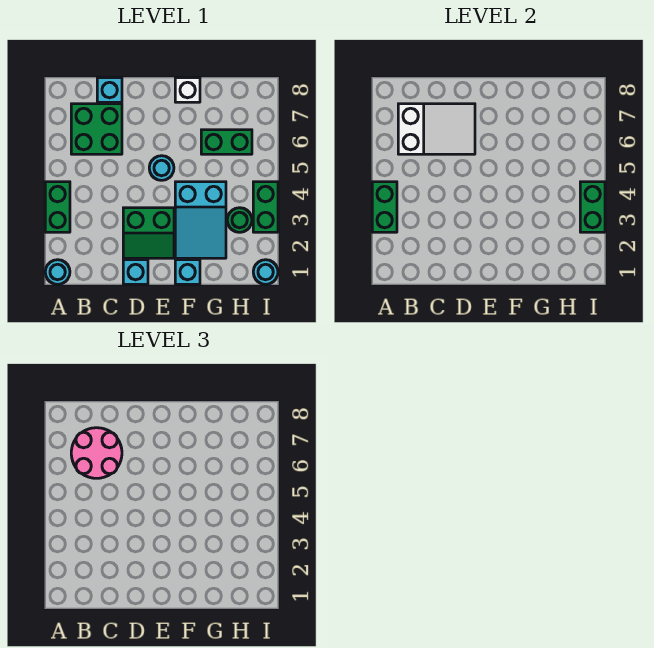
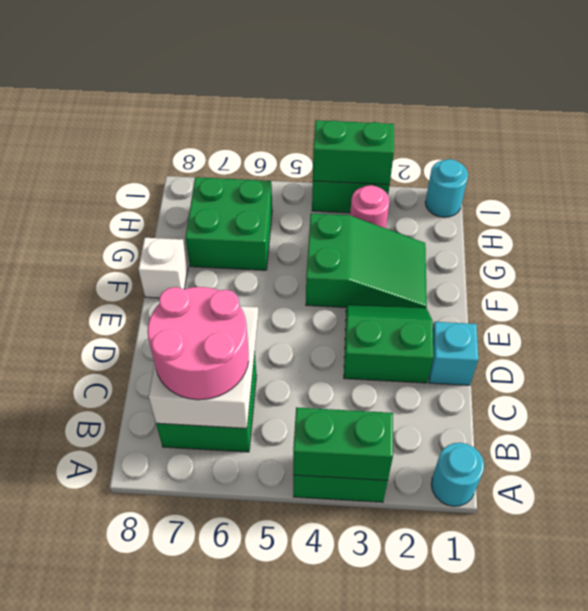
cyan 1x1 brick [97,78,122,102] -> none
green 2x2 slope [123,208,174,258] -> green 2x2 slope turned to [344,304,433,383]
cyan 1x1 round brick [149,156,174,180] -> none
cyan 1x1 brick [175,260,200,284] -> none
cyan 2x3 slope [175,182,226,258] -> green 2x3 slope [306,213,427,308]
green 1x2 brick [201,130,252,154] -> green 2x2 brick [185,177,272,270]
green 1x1 round brick [227,208,252,232] -> pink 1x1 round brick [350,185,389,228]

